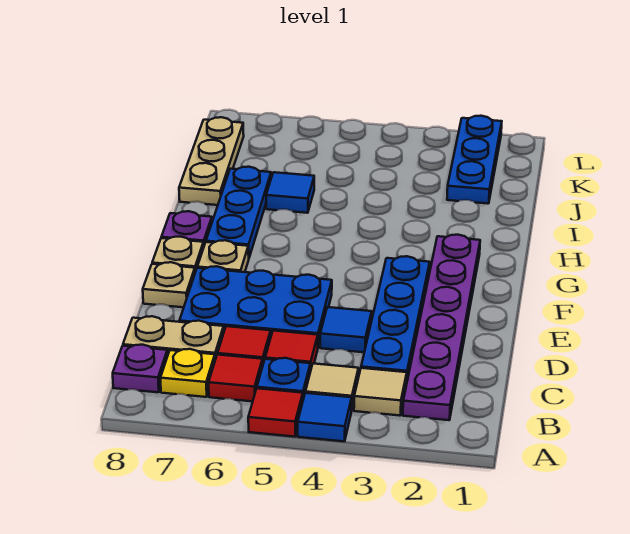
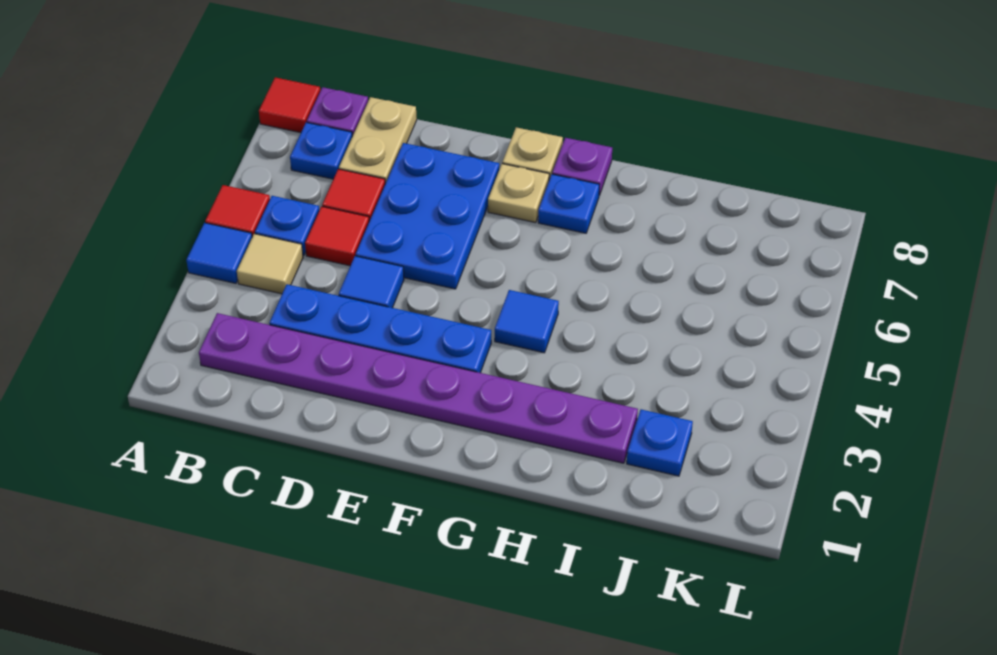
purple 1x6 plate [403,235,480,420] -> purple 1x8 plate [199,313,638,463]
tan 1x1 tile [354,368,407,416] -> none
red 1x1 tile [209,355,263,401] -> red 1x1 tile moved to [259,77,320,133]
yellow 1x1 plate [160,349,215,397] -> blue 1x1 plate [290,122,352,179]
tan 1x1 plate [143,262,195,307] -> none
blue 1x3 plate [206,167,271,257] -> blue 1x1 plate [538,174,599,233]
blue 1x1 tile [266,172,314,213] -> blue 1x1 tile moved to [495,290,559,353]
tan 1x3 plate [179,117,244,205] -> none
blue 1x3 plate [447,116,502,204] -> blue 1x1 plate [627,409,693,476]

